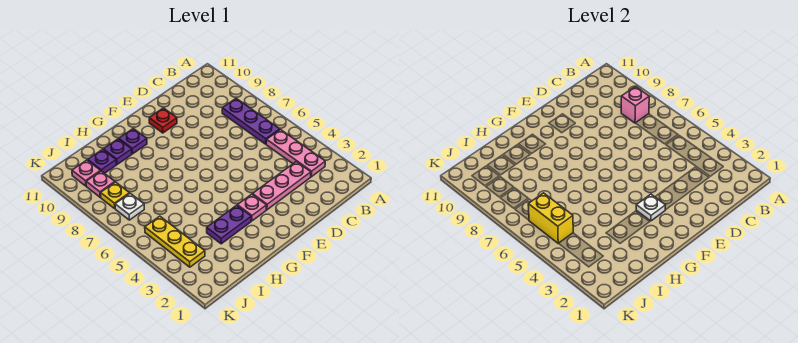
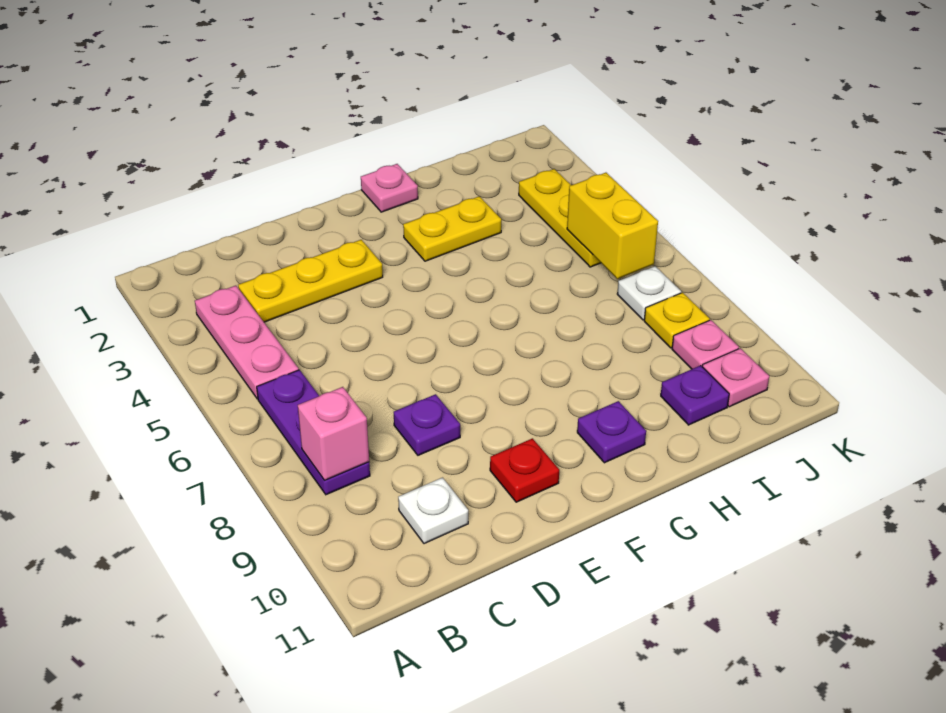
pink 1x3 plate [253,162,311,210] -> yellow 1x3 plate [238,240,383,322]
pink 1x1 plate [237,194,266,221] -> pink 1x1 plate moved to [361,164,418,212]
white 1x1 plate [636,194,665,221] -> white 1x1 plate moved to [398,478,468,544]
purple 1x2 plate [207,205,251,244] -> yellow 1x2 plate [403,196,501,261]
purple 1x1 plate [103,139,132,165] -> purple 1x1 plate moved to [394,394,460,455]

